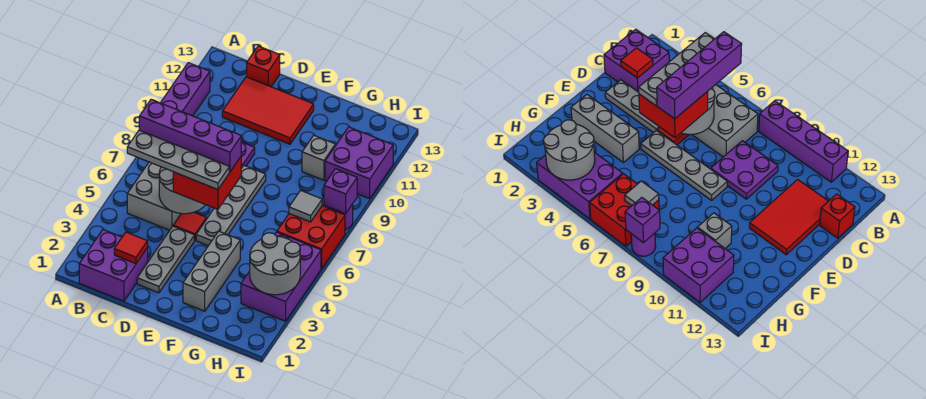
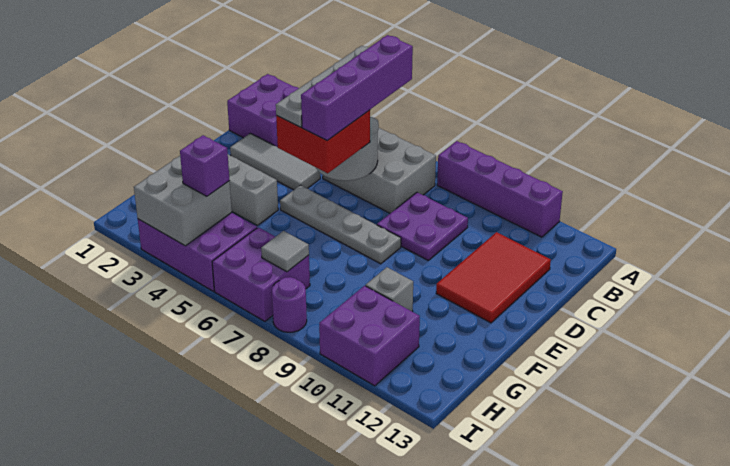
red 1x1 tile [114,232,148,264] -> none
red 1x1 brick [247,46,280,87] -> none
grey 1x3 plate [137,226,194,293] -> grey 1x3 tile [230,133,320,190]
red 1x1 tile [173,212,207,240] -> none
grey 2x2 round brick [250,233,300,295] -> grey 2x2 brick [134,156,232,246]
red 2x2 brick [277,206,345,269] -> purple 2x2 brick [212,227,310,321]
purple 1x1 brick [324,169,357,214] -> purple 1x1 brick moved to [180,135,230,196]

